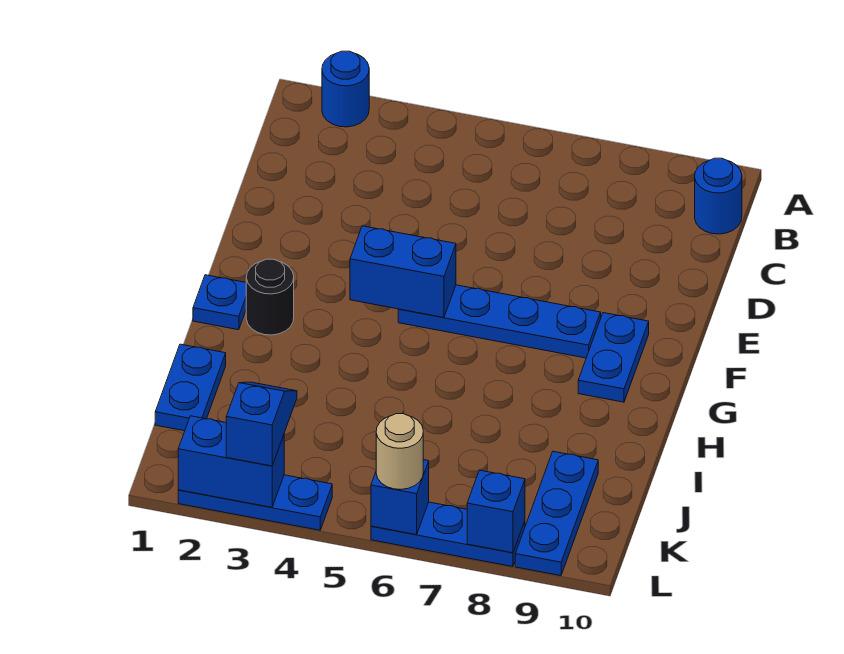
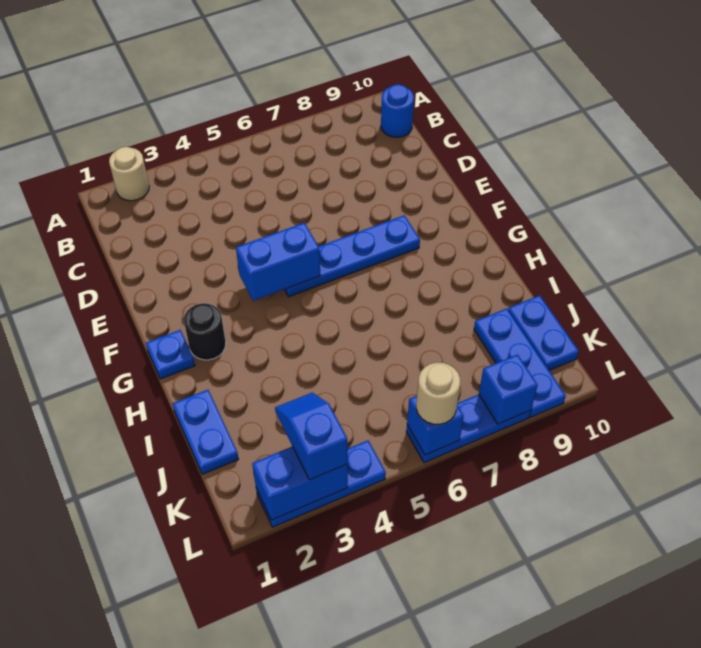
blue 1x1 round brick [322,51,369,127] -> tan 1x1 round brick [109,147,149,201]
blue 1x2 plate [578,313,649,402] -> blue 1x2 plate moved to [508,295,579,370]

